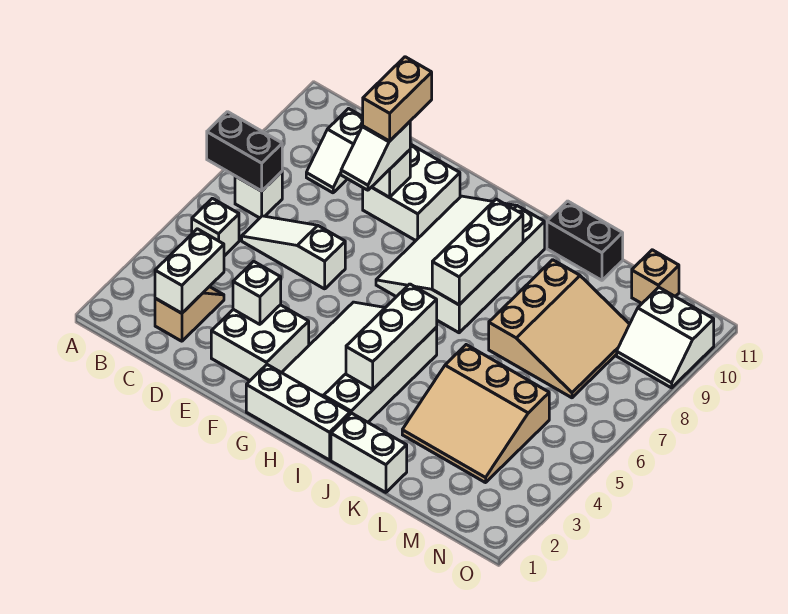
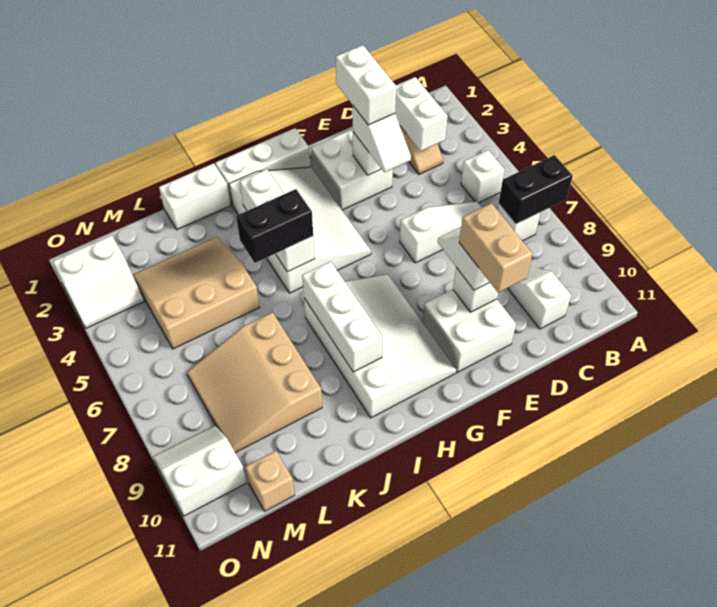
none -> white 1x2 brick [336,45,396,125]
none -> white 1x2 slope [353,106,411,172]
black 1x2 brick [547,201,623,280] -> black 1x2 brick moved to [236,189,313,263]
none -> white 2x2 slope [53,235,144,328]

